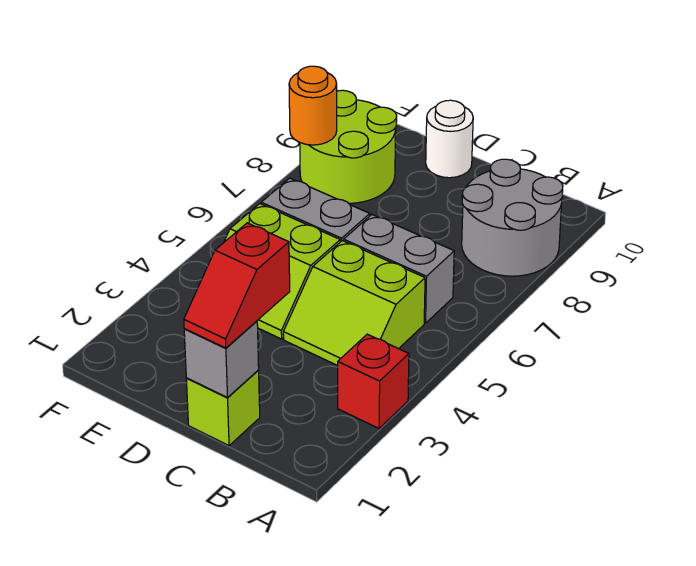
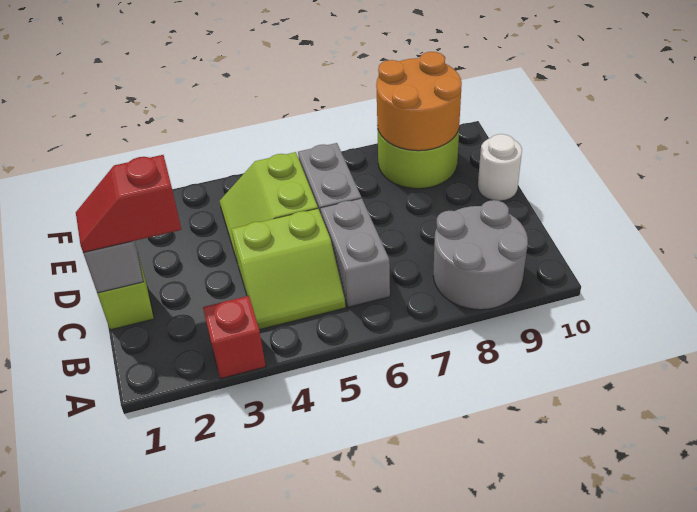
lime 2x2 slope [283,241,425,366] -> lime 2x2 slope turned to [232,209,346,330]
orange 1x1 round brick [289,66,337,145] -> orange 2x2 round brick [376,52,462,151]

